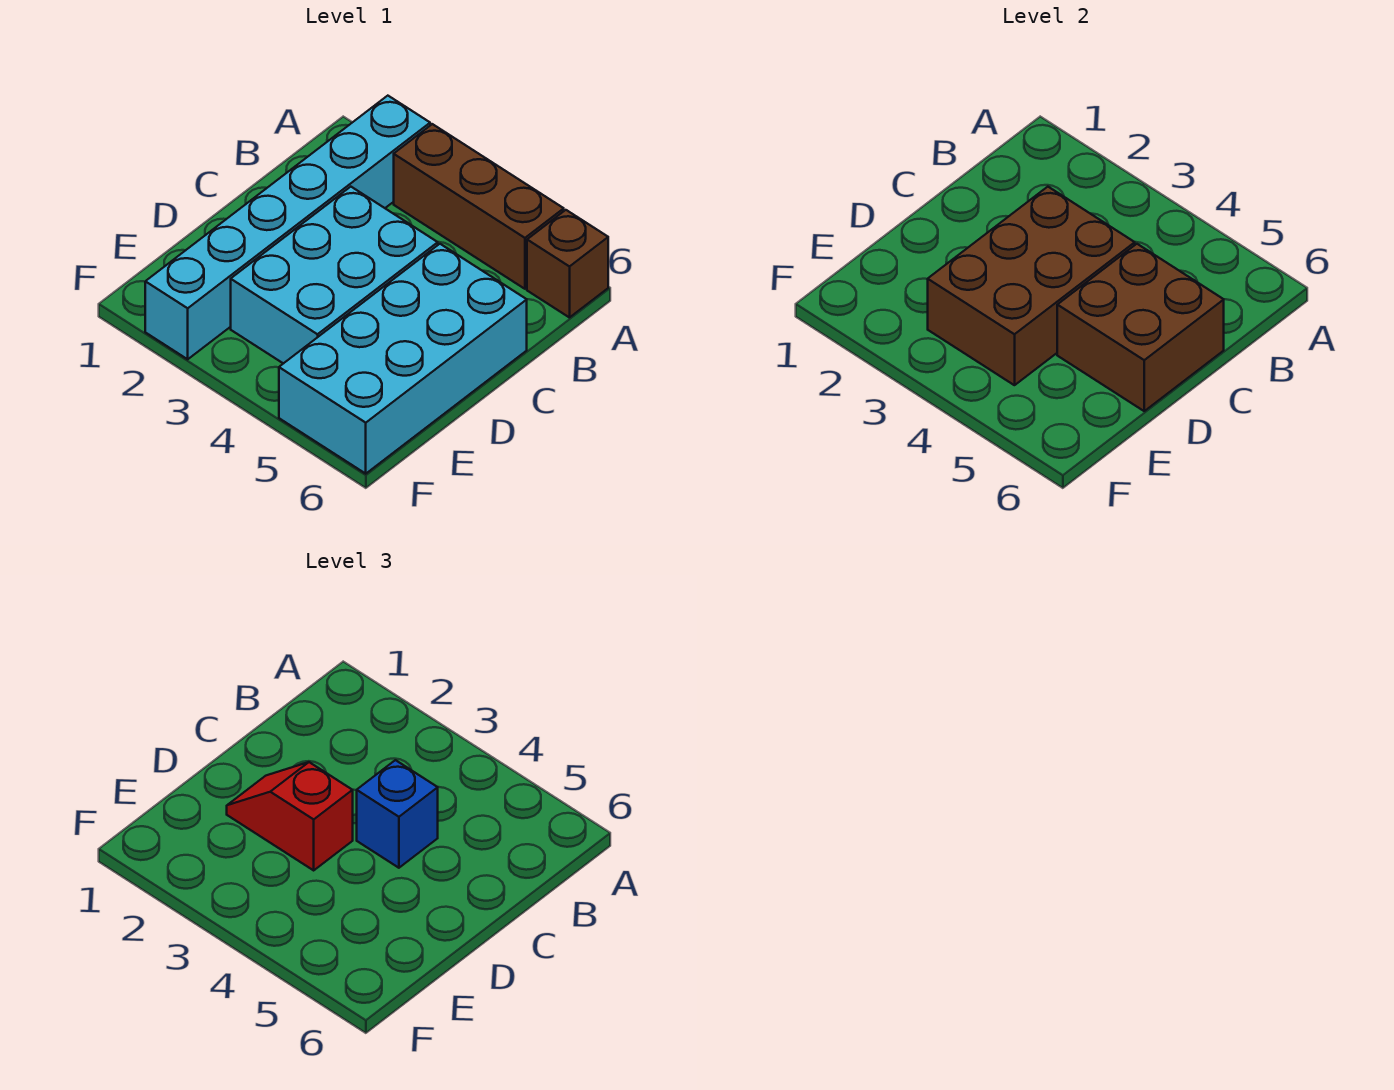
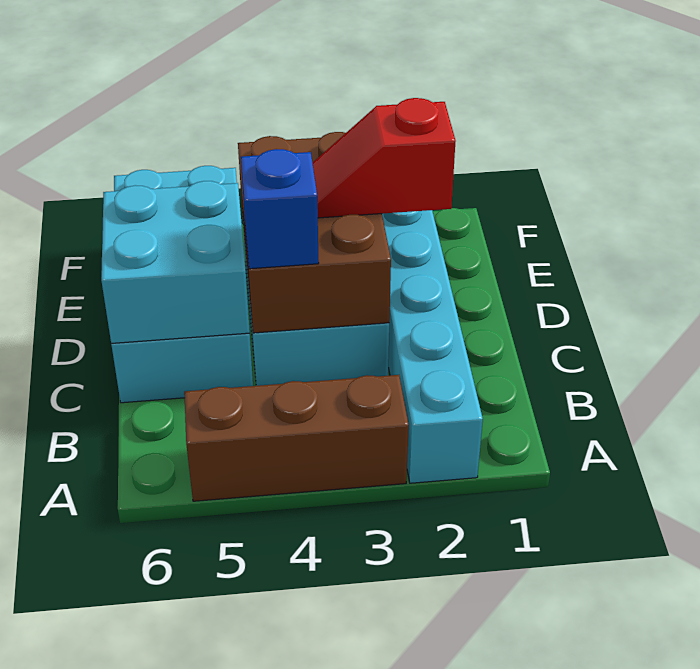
brown 1x1 brick [527,210,608,318] -> none
brown 2x2 brick [1057,244,1224,411] -> cyan 2x2 brick [101,181,250,343]
red 1x2 slope [227,762,353,870] -> red 1x2 slope turned to [313,98,456,218]

